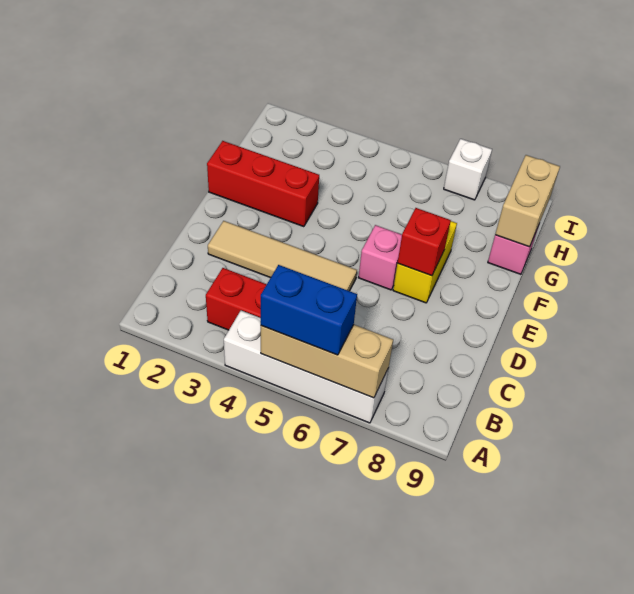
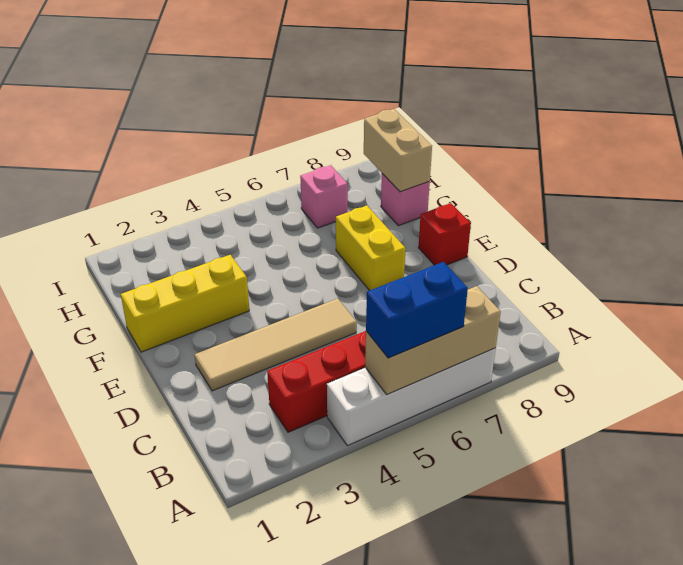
pink 1x1 brick [358,225,402,290] -> pink 1x1 brick moved to [300,165,348,228]
red 1x1 brick [398,208,451,276] -> red 1x1 brick moved to [419,203,471,265]
red 1x3 brick [207,141,319,227] -> yellow 1x3 brick [121,255,249,352]
white 1x1 brick [444,139,492,200] -> none

